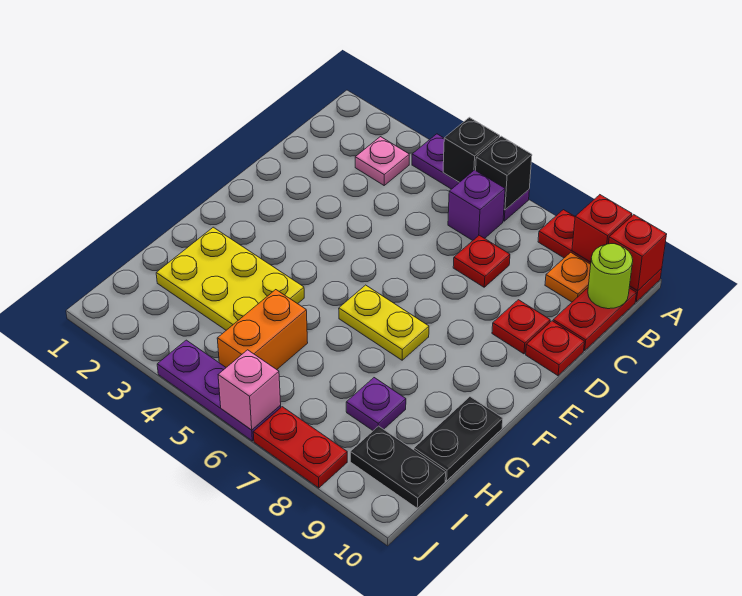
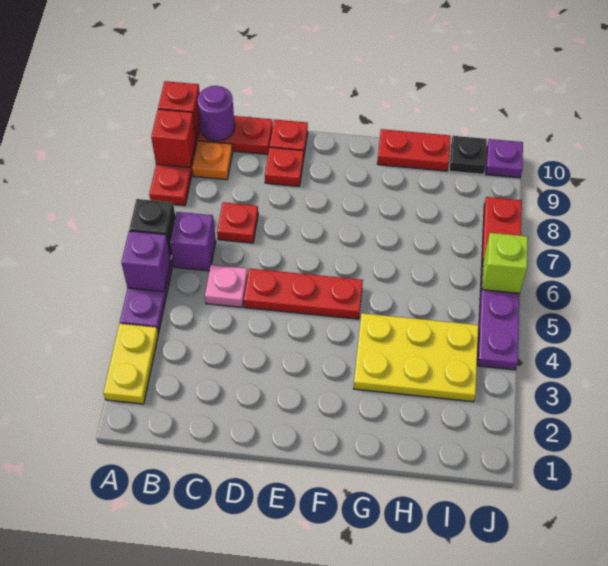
black 1x1 brick [443,117,500,182] -> purple 1x1 brick [121,231,171,292]
pink 1x1 plate [355,137,409,185] -> pink 1x1 plate moved to [205,265,248,307]
lime 1x1 round brick [588,244,633,309] -> purple 1x1 round brick [198,86,235,141]
none -> red 1x3 plate [244,269,363,319]
yellow 1x2 plate [339,285,429,360] -> yellow 1x2 plate moved to [103,324,158,404]
yellow 2x3 plate [156,227,304,330] -> yellow 2x3 plate turned to [354,313,479,402]
black 1x2 plate [414,397,503,481] -> red 1x2 plate [377,129,451,171]
orange 1x2 brick [217,290,308,370] -> none
purple 1x1 plate [346,378,406,430] -> purple 1x1 plate moved to [486,139,523,178]
black 1x2 plate [350,426,446,508] -> black 1x1 plate [449,136,487,174]
pink 1x1 brick [218,350,281,430] -> lime 1x1 brick [482,233,528,293]

